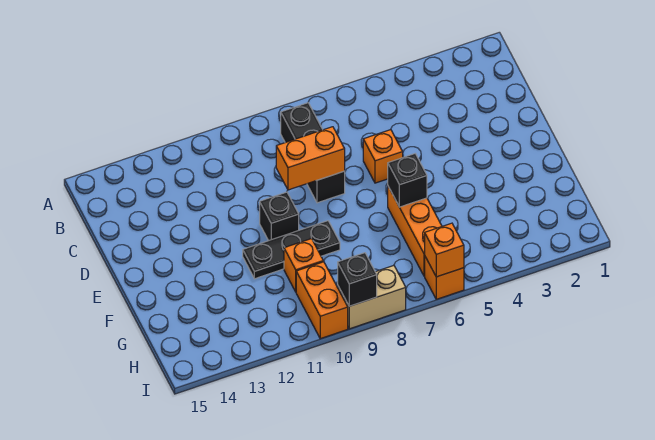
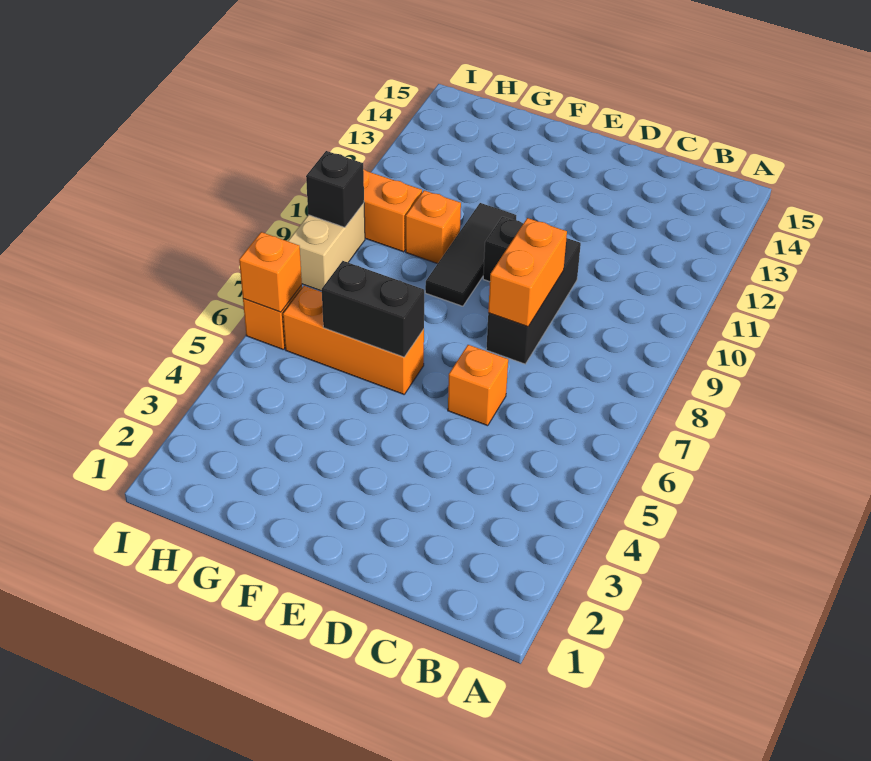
black 1x3 brick [281,103,345,203] -> black 1x3 brick turned to [486,238,581,364]
black 1x1 brick [388,154,427,207] -> black 1x2 brick [322,261,424,357]
black 1x3 plate [243,221,340,279] -> black 1x3 tile [425,203,516,306]

